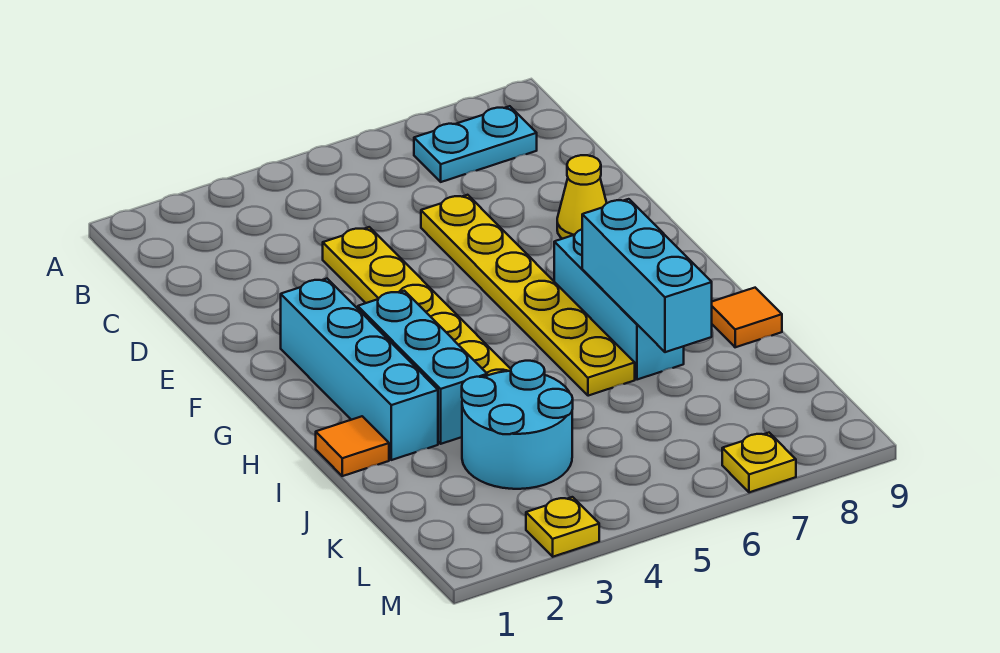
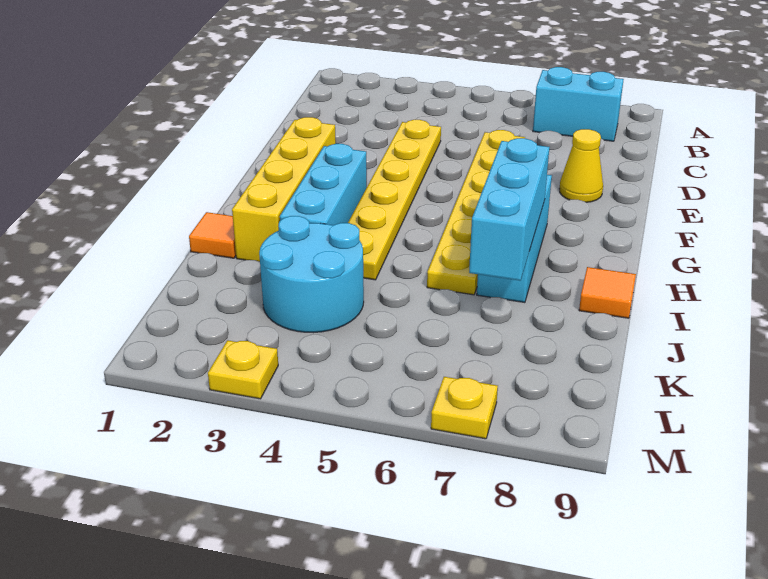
cyan 1x2 plate [414,106,537,182] -> cyan 1x2 brick [533,67,624,141]
cyan 1x4 brick [281,279,438,460] -> yellow 1x4 brick [232,117,336,262]

